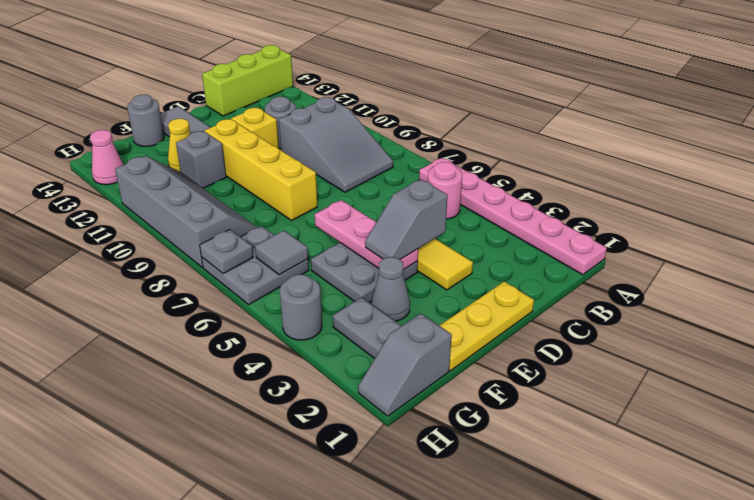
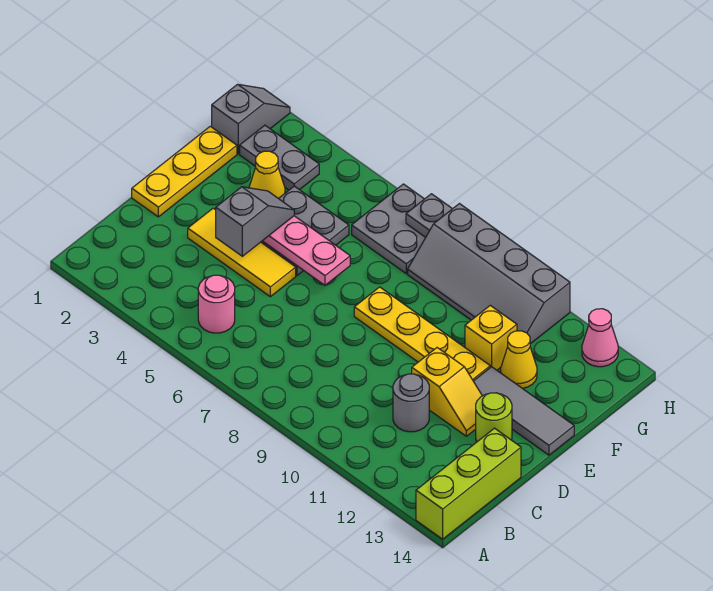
pink 1x6 plate [419,158,607,275] -> none
grey 2x3 slope [279,97,393,192] -> none
none -> lime 1x1 round brick [476,393,512,442]
yellow 1x4 brick [205,119,317,221] -> yellow 1x4 plate [354,287,490,381]
grey 1x1 cone [372,257,410,321] -> yellow 1x1 cone [249,151,285,199]
grey 1x1 brick [176,131,226,188] -> yellow 1x1 brick [465,305,517,370]
grey 1x1 round brick [127,95,164,146] -> none
grey 1x1 tile [255,231,308,275] -> none
grey 1x1 round brick [280,274,322,340] -> none

